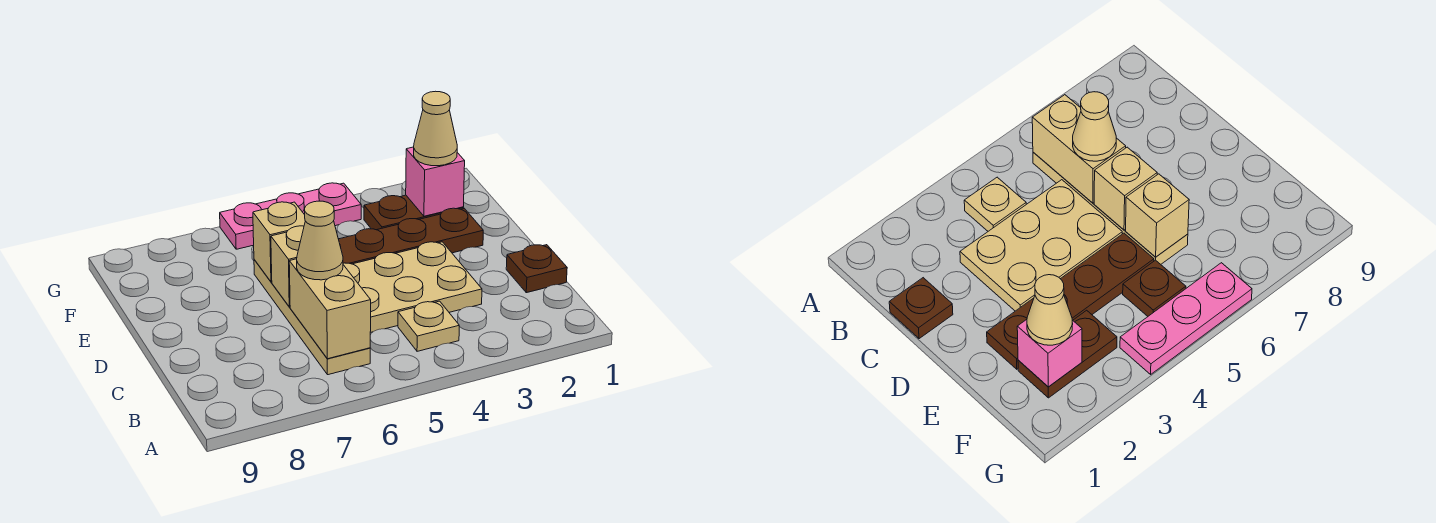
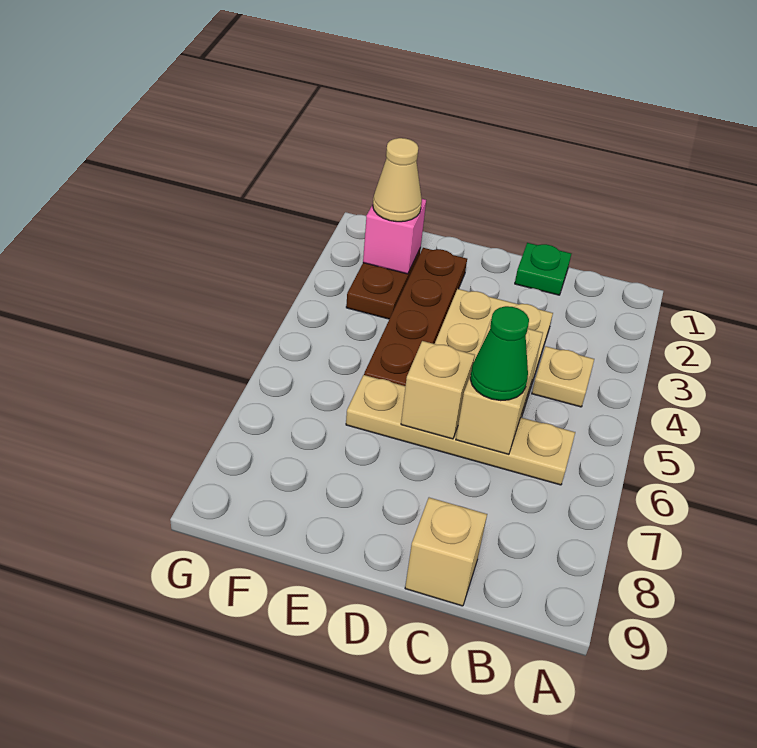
tan 1x2 brick [289,259,371,359] -> tan 1x2 brick turned to [456,321,543,454]
brown 1x1 plate [506,245,567,293] -> green 1x1 plate [515,243,571,295]
tan 1x1 cone [297,201,343,280] -> green 1x1 cone [470,306,529,401]
tan 1x1 brick [253,202,305,282] -> tan 1x1 brick moved to [405,498,487,606]
brown 1x1 plate [1123,260,1186,316] -> none
pink 1x3 plate [220,183,361,249] -> none

